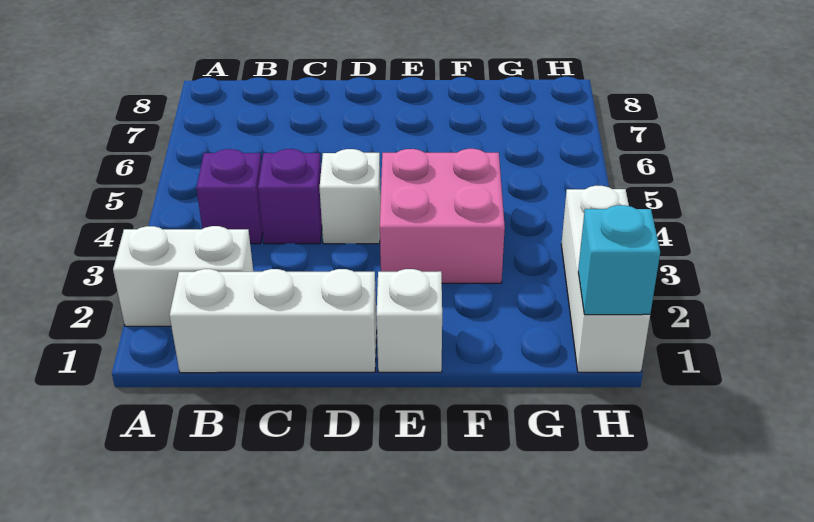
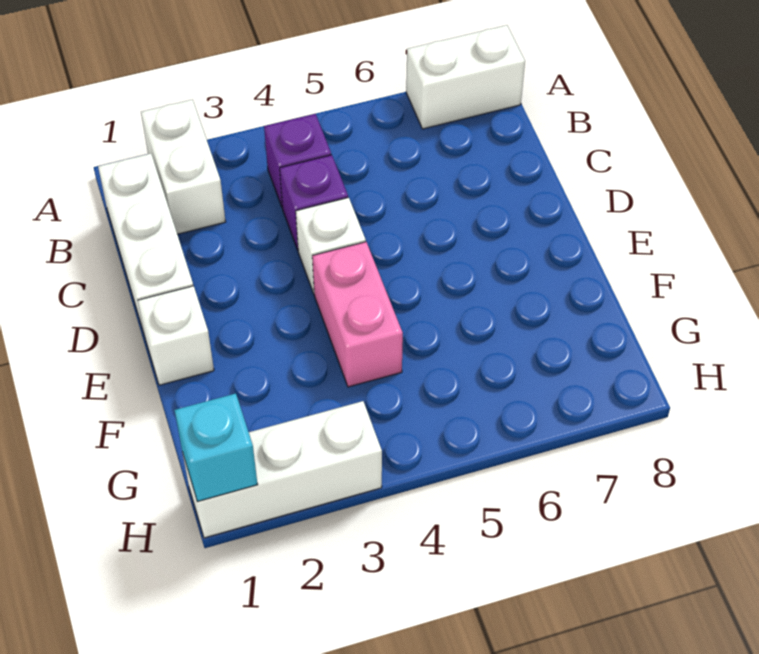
none -> white 1x2 brick [406,25,525,129]
pink 2x2 brick [380,149,505,283] -> pink 1x2 brick [312,242,403,387]

